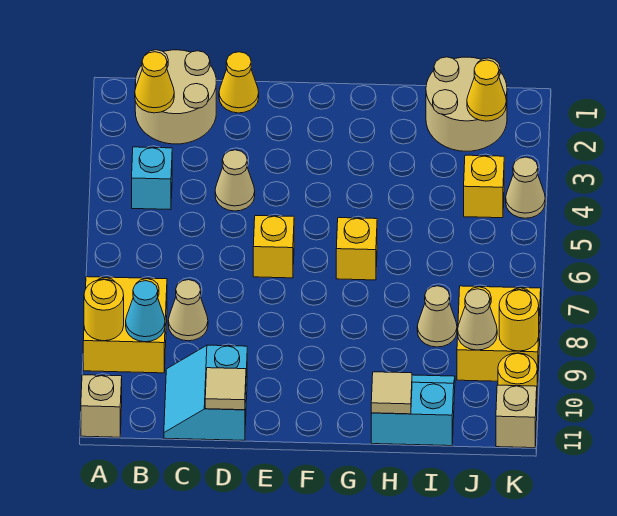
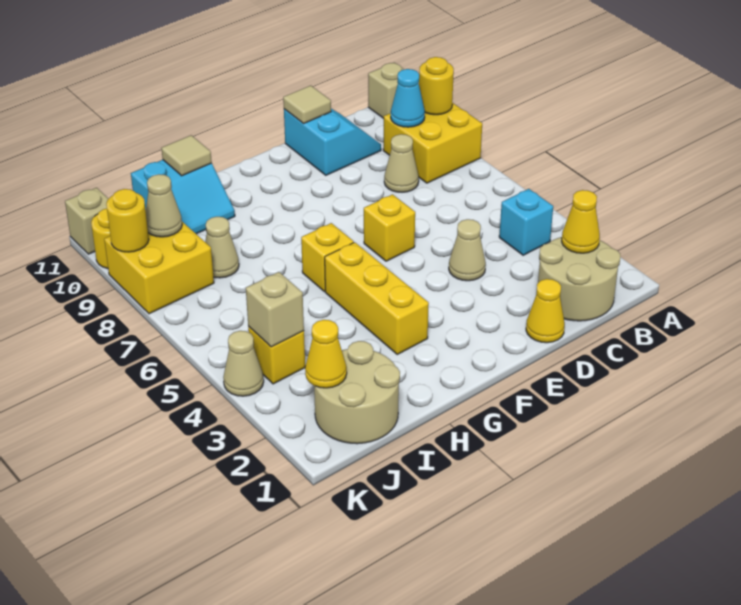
none -> yellow 1x3 brick [325,242,429,354]
none -> tan 1x1 brick [246,272,304,347]

